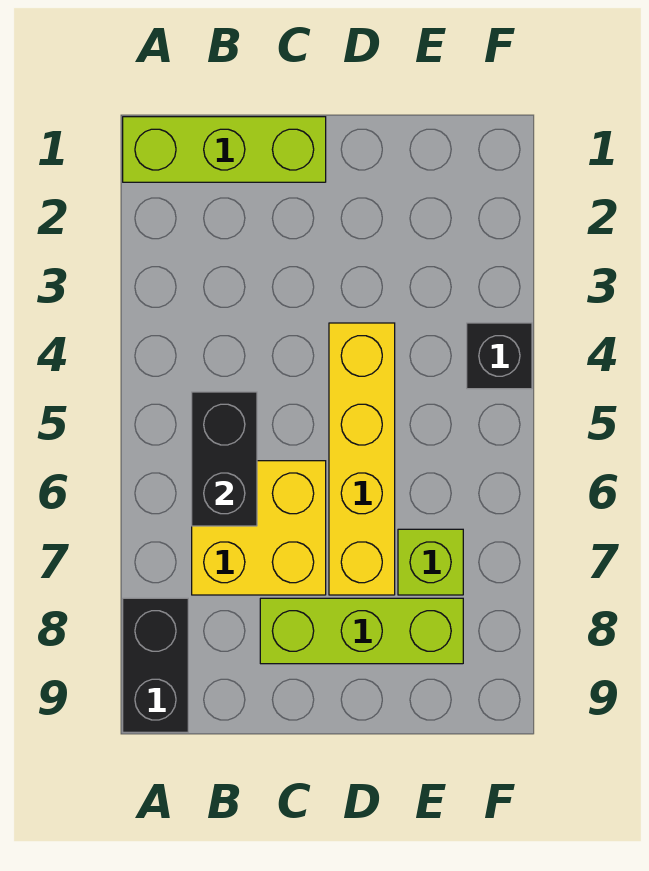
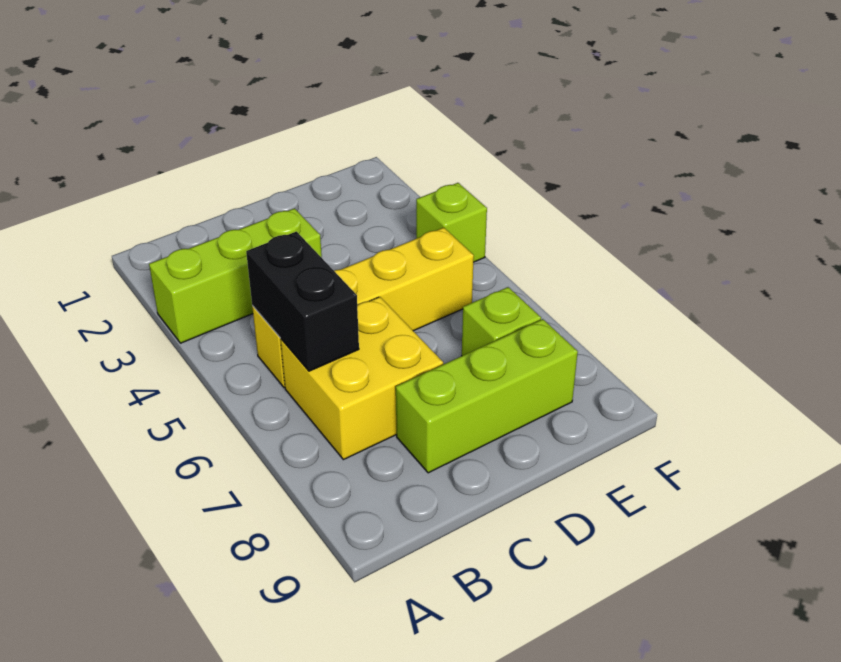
lime 1x3 brick [123,117,326,182] -> lime 1x3 brick moved to [149,208,322,343]
black 1x2 brick [123,598,188,732] -> none
yellow 1x4 brick [329,323,395,595] -> yellow 1x4 brick turned to [252,228,474,388]
black 1x1 brick [467,323,532,389] -> lime 1x1 brick [416,183,487,262]

